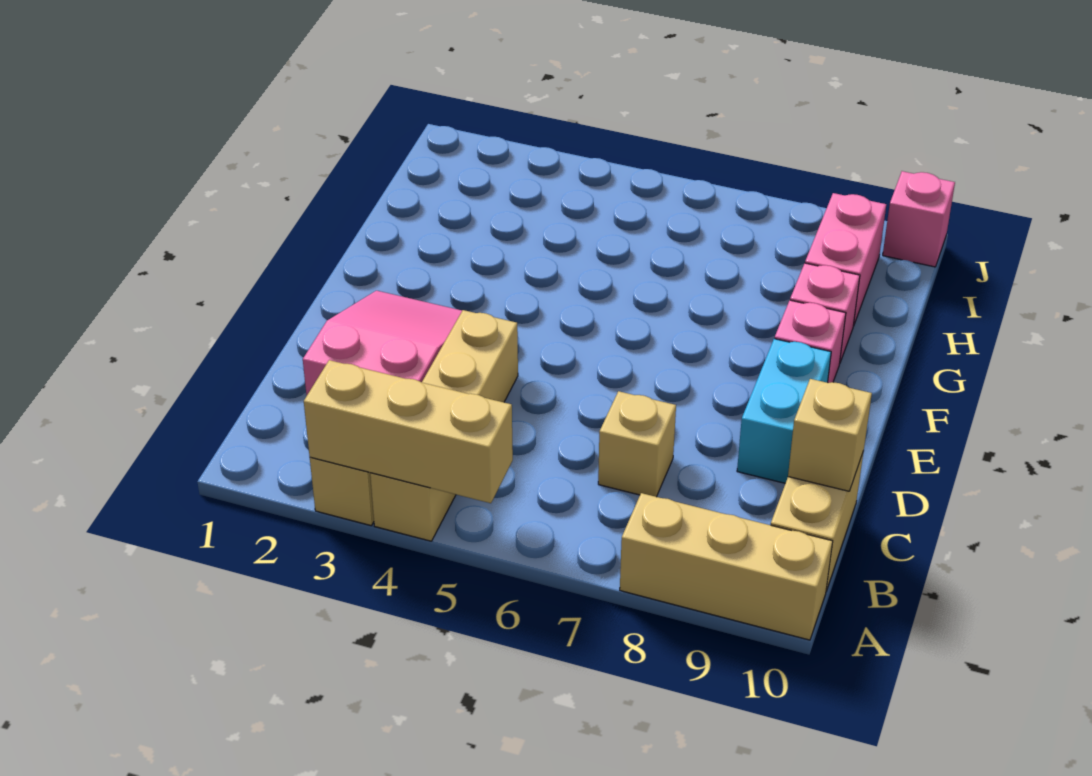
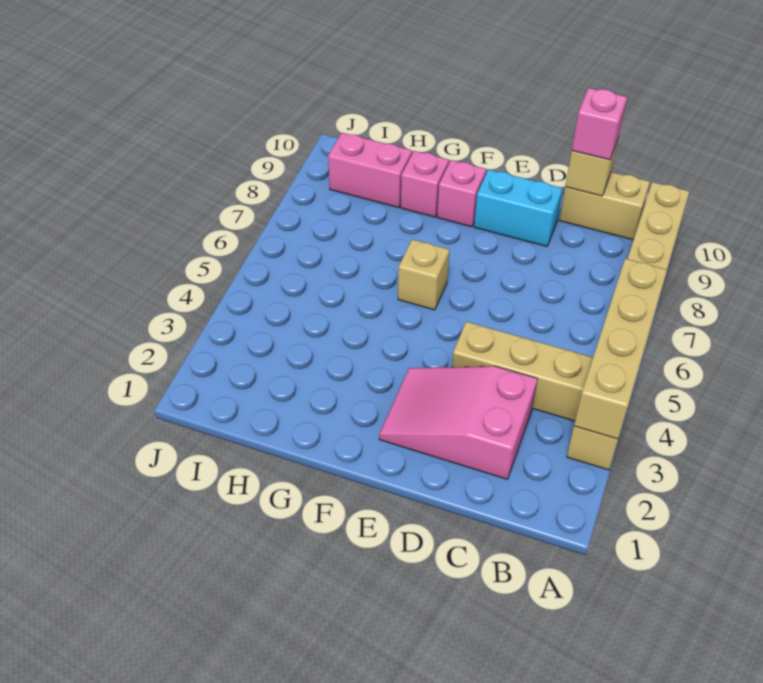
tan 1x3 brick [304,360,513,503] -> tan 1x4 brick [574,259,667,439]
tan 1x1 brick [598,391,676,497] -> tan 1x1 brick moved to [398,239,450,310]
pink 1x1 brick [883,171,955,267] -> pink 1x1 brick moved to [572,88,627,160]

